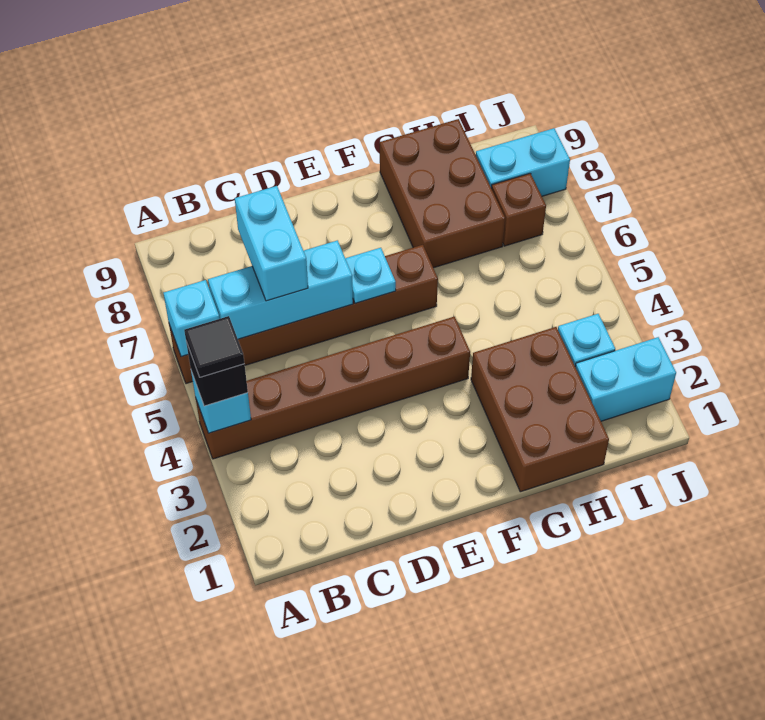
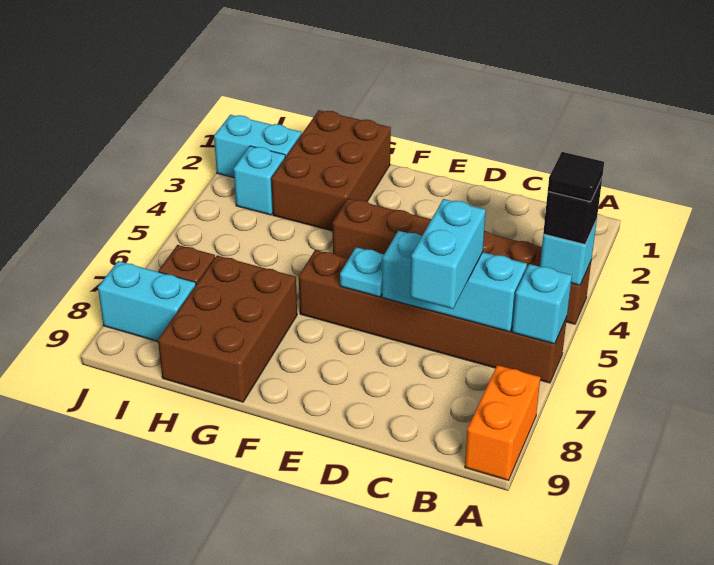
none -> orange 1x2 brick [465,365,540,480]

